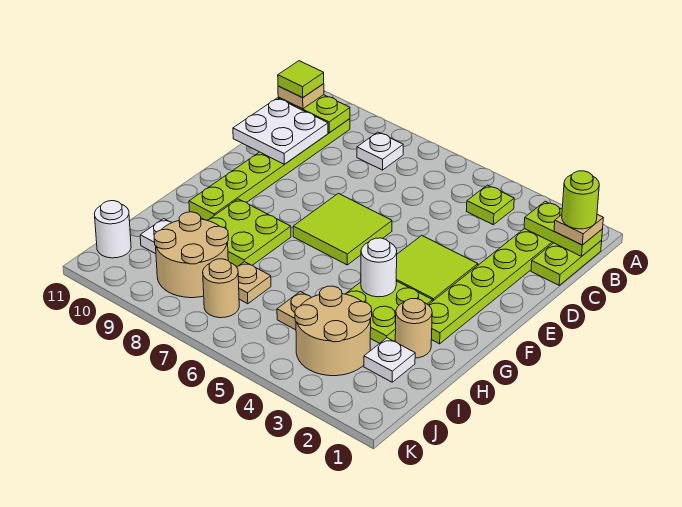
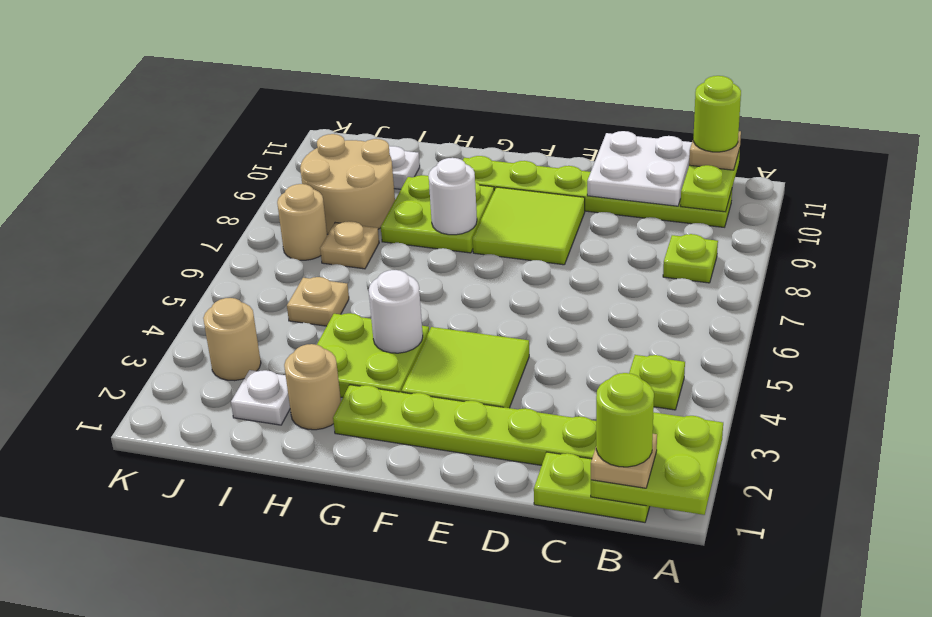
lime 1x2 plate [524,201,603,256] -> lime 2x2 plate [591,412,723,515]
white 1x1 plate [357,132,403,170] -> lime 1x1 plate [663,234,718,283]
lime 1x1 tile [278,61,324,98] -> lime 1x1 round brick [693,76,741,152]
lime 2x2 tile [293,193,392,265] -> lime 2x2 tile moved to [473,187,585,265]
tan 2x2 round brick [295,286,372,376] -> tan 1x1 round brick [203,298,261,381]
white 1x1 round brick [95,201,131,258] -> white 1x1 round brick moved to [429,158,477,235]

